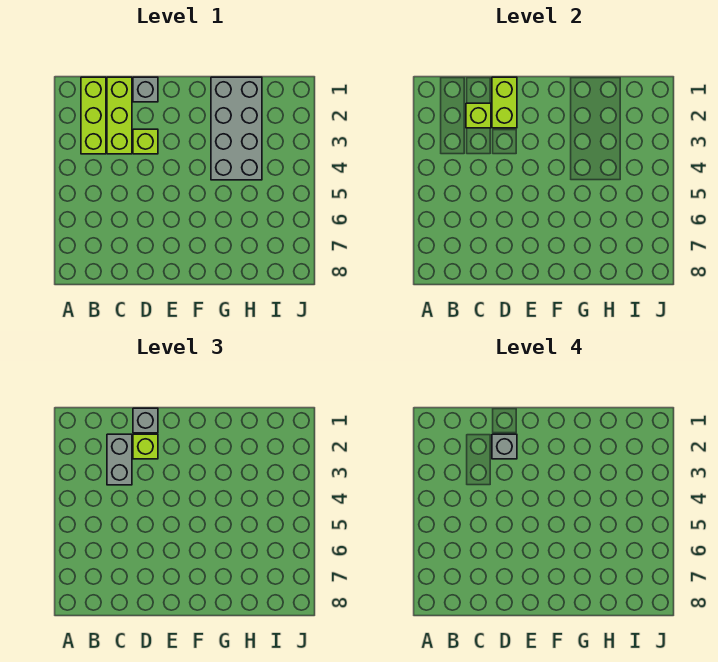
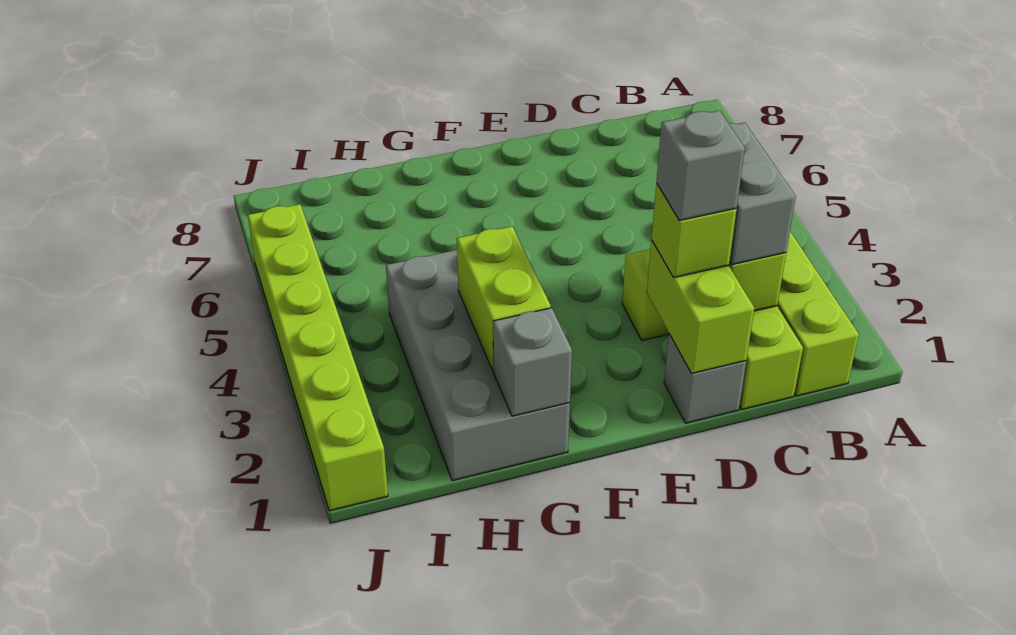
grey 1x1 brick [133,408,158,433] -> grey 1x1 brick moved to [493,308,572,416]
none -> lime 1x2 brick [457,226,551,371]
none -> lime 1x6 brick [248,204,388,511]

